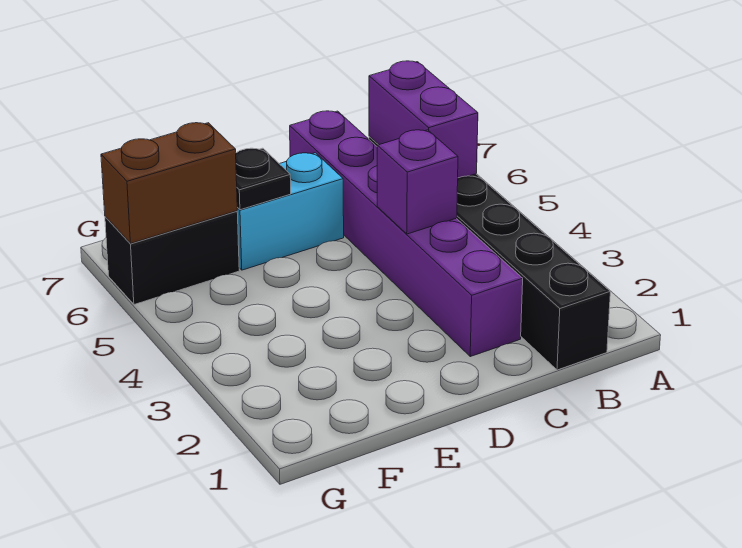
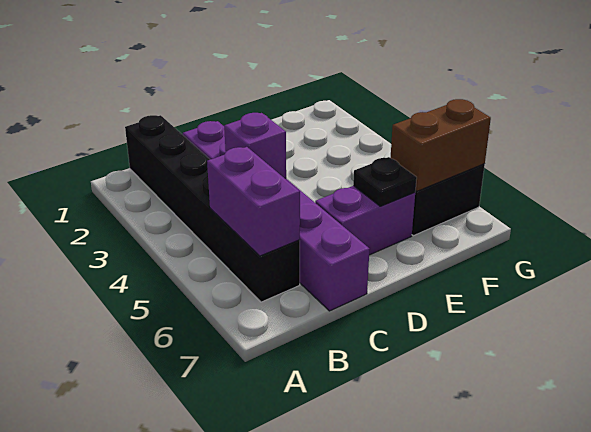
cyan 1x2 brick [237,153,344,270] -> purple 1x2 brick [315,186,415,255]

